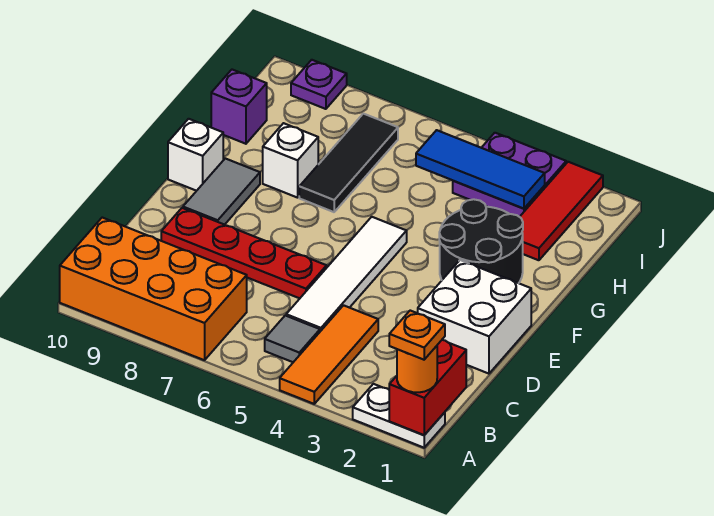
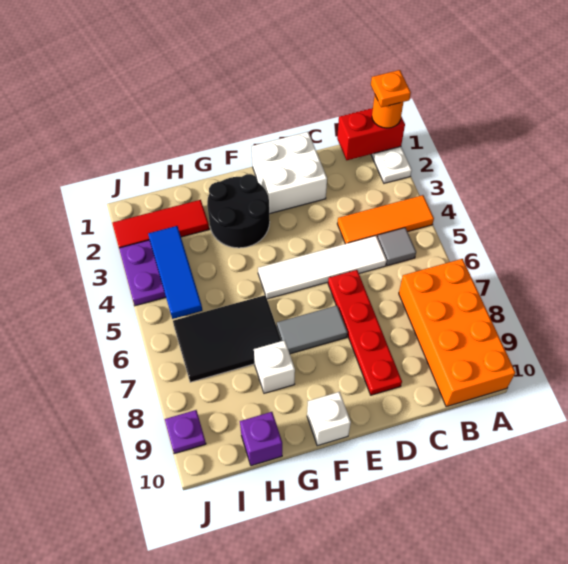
grey 1x2 tile [183,158,260,225] -> grey 1x2 tile moved to [277,305,348,354]
black 1x3 tile [299,114,398,212] -> black 2x3 tile [173,295,281,382]

